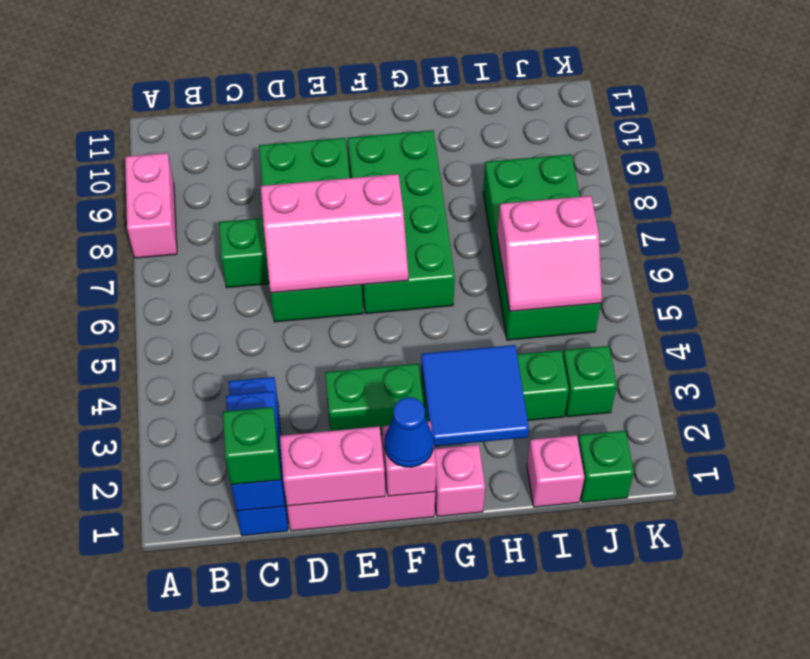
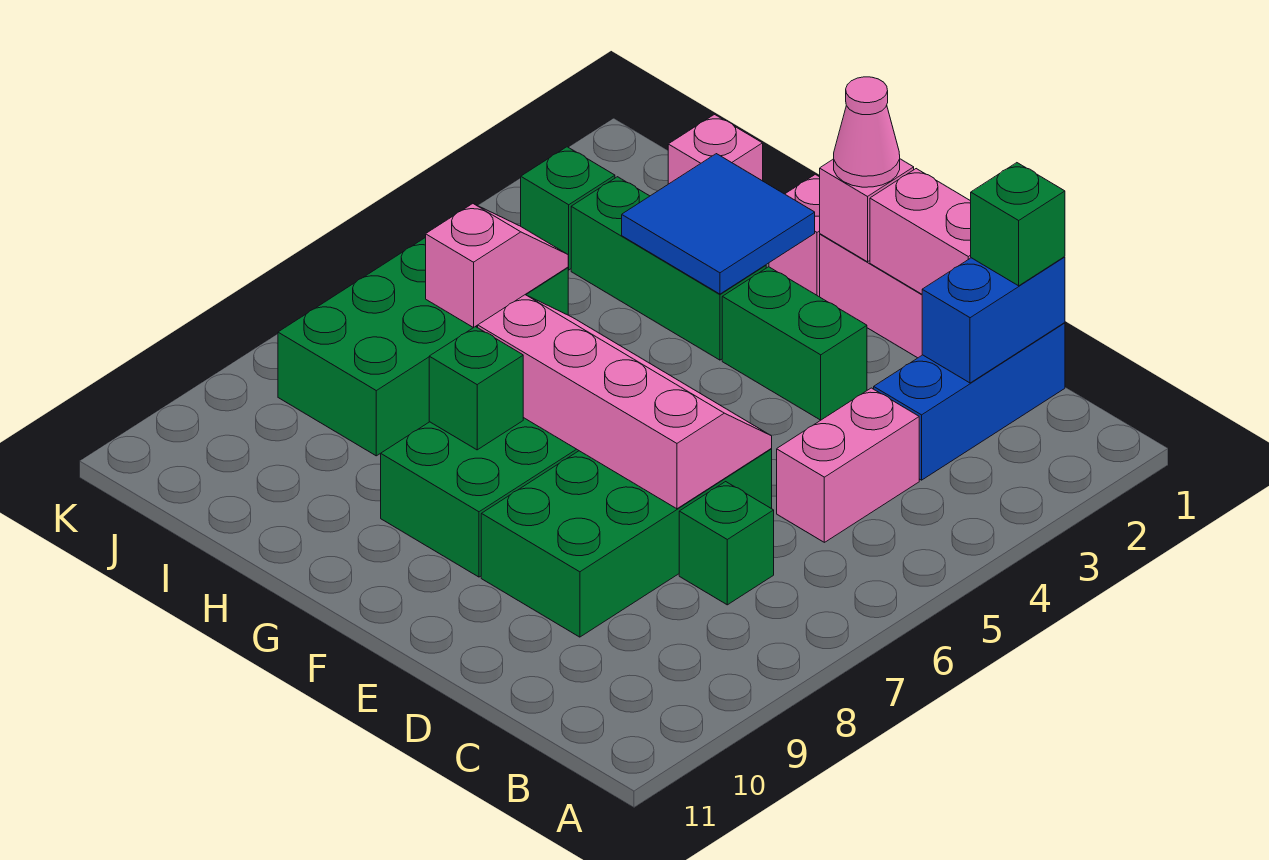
pink 1x2 brick [125,153,177,258] -> pink 1x2 brick moved to [777,388,919,542]
pink 2x3 slope [261,174,408,293] -> pink 2x4 slope [478,295,772,509]
blue 1x1 cone [385,397,434,467] -> pink 1x1 cone [834,77,900,187]
pink 2x2 slope [497,196,602,311] -> pink 1x2 slope [426,204,568,328]
green 1x1 brick [578,431,634,502] -> green 1x1 brick moved to [429,327,523,450]

